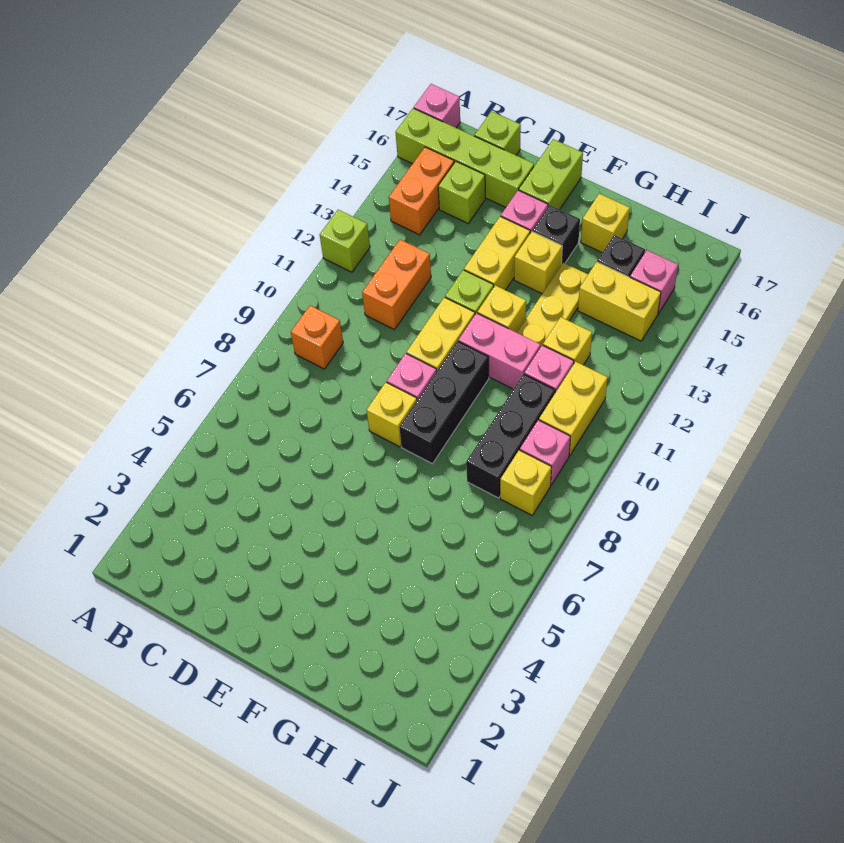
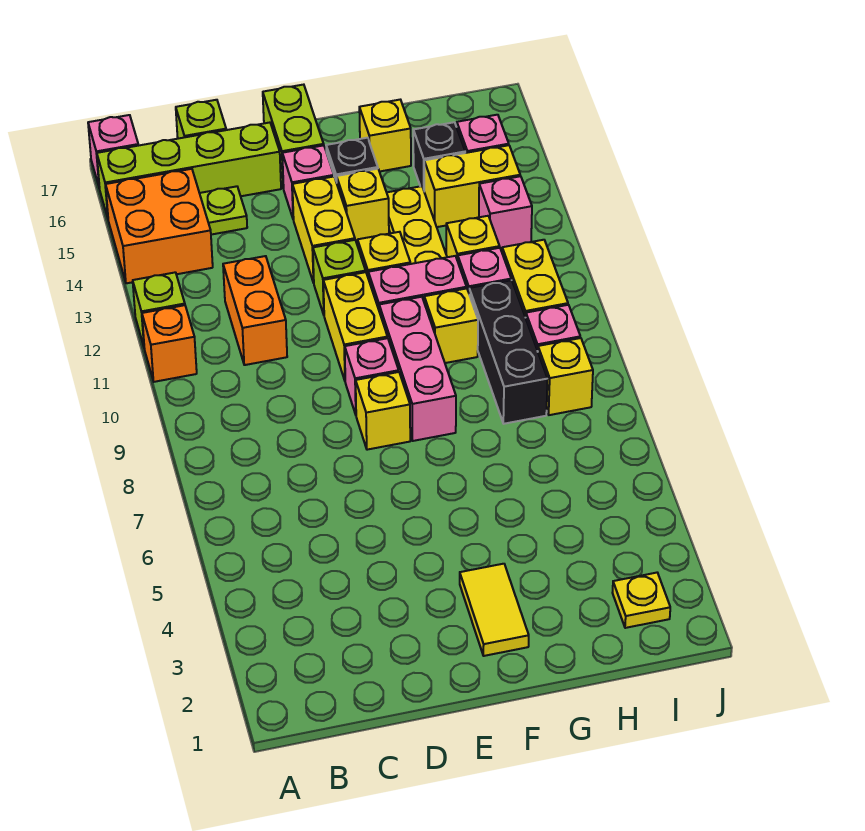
orange 1x1 brick [291,306,343,369] -> orange 1x1 brick moved to [142,305,197,382]
orange 1x2 brick [389,147,454,235] -> orange 2x2 brick [106,169,213,283]
lime 1x1 brick [438,161,485,223] -> lime 1x1 plate [200,186,247,235]
none -> yellow 1x2 tile [460,564,529,656]
black 1x3 brick [399,341,489,464] -> pink 1x3 brick [379,297,456,441]
none -> yellow 1x1 brick [424,288,478,363]
none -> yellow 1x1 plate [612,573,670,628]
none -> pink 1x1 brick [479,176,532,249]

